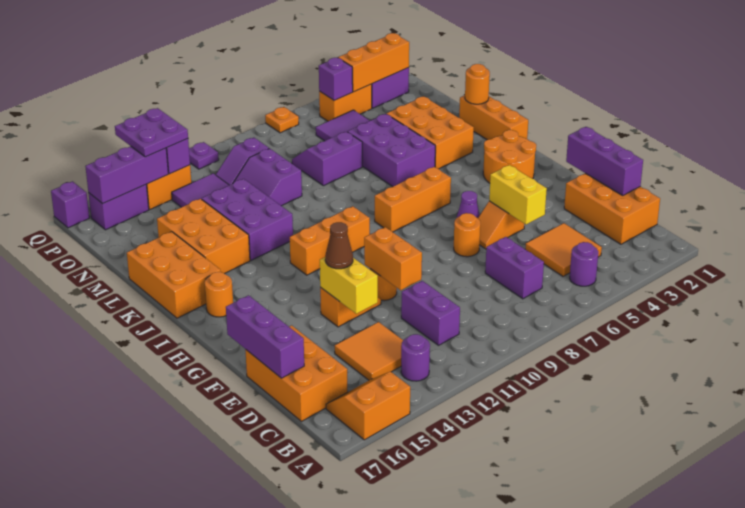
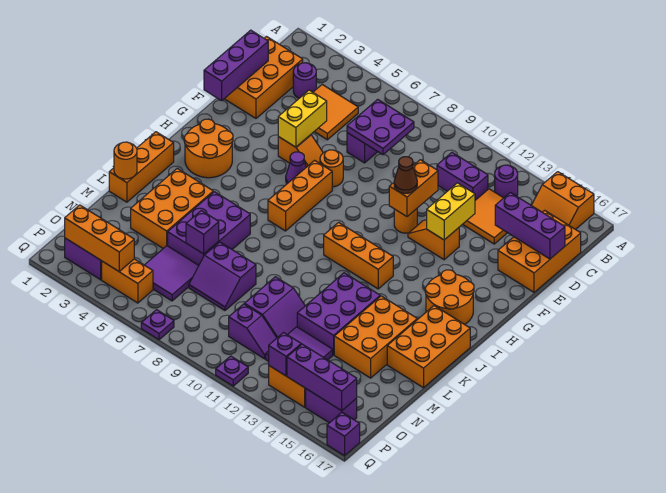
purple 1x1 round brick [570,242,598,286] -> purple 1x1 round brick moved to [293,63,316,98]
purple 1x2 brick [401,281,460,345] -> purple 1x2 brick turned to [437,153,488,200]
purple 1x3 brick [226,295,304,378] -> purple 1x3 brick turned to [495,193,565,259]
brown 1x1 cone [325,222,353,269] -> brown 1x1 cone moved to [394,157,417,193]
orange 1x3 brick [375,167,451,232] -> orange 1x3 brick turned to [268,160,332,231]
orange 1x1 round brick [205,272,233,317] -> orange 2x2 round brick [425,270,474,325]
purple 1x1 brick [319,58,353,100] -> purple 1x1 brick moved to [186,211,219,254]
purple 2x2 plate [115,108,188,157] -> purple 2x2 plate moved to [347,99,414,155]
orange 1x1 plate [265,107,299,133] -> purple 1x1 plate [141,310,174,340]

